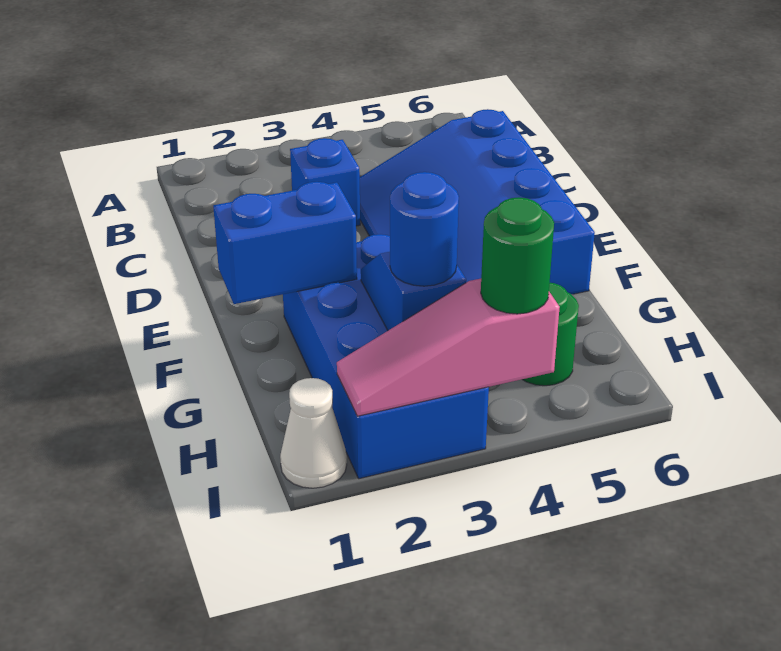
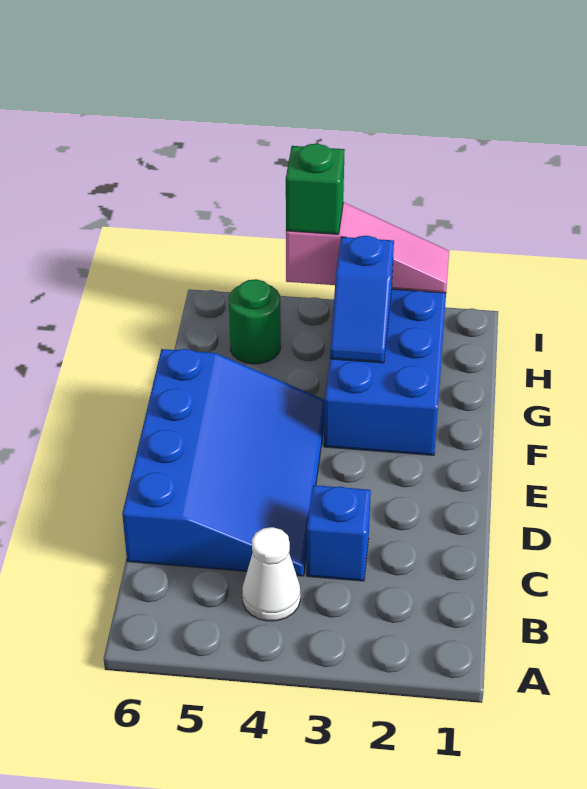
blue 1x2 brick [213,182,357,304] -> none
blue 1x1 round brick [390,172,459,286] -> none
white 1x1 cone [280,378,347,488] -> white 1x1 cone moved to [242,527,300,621]
green 1x1 round brick [481,197,554,314] -> green 1x1 brick [286,144,345,234]

